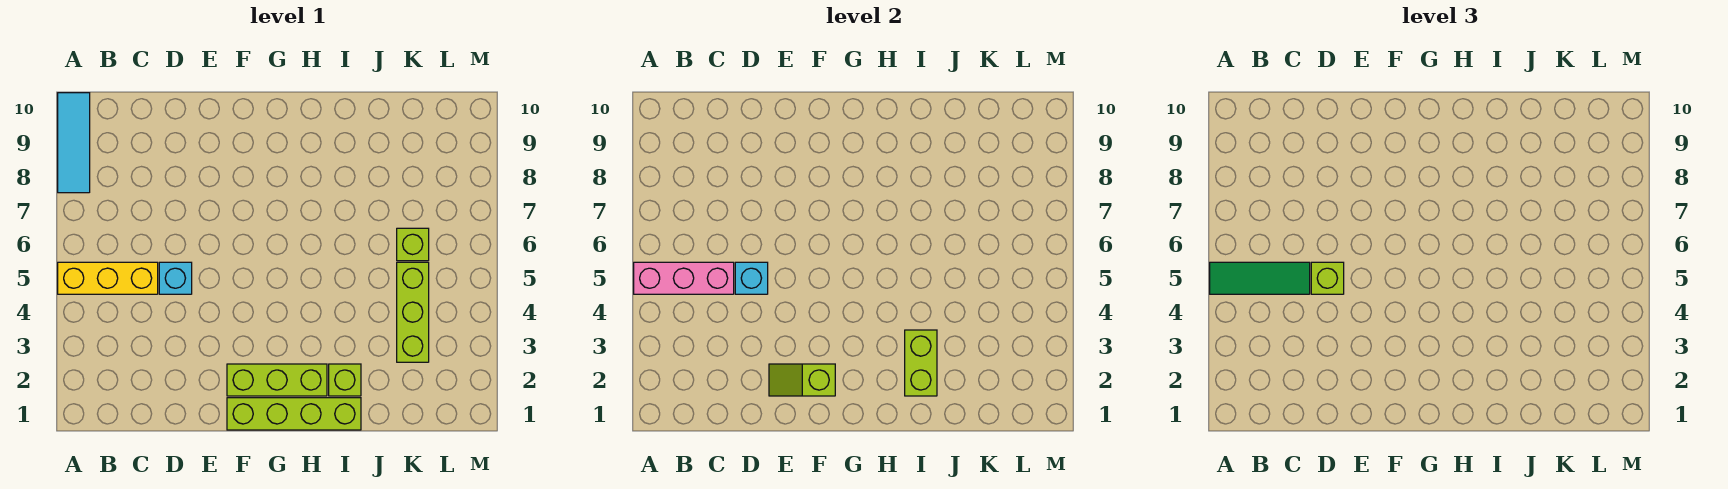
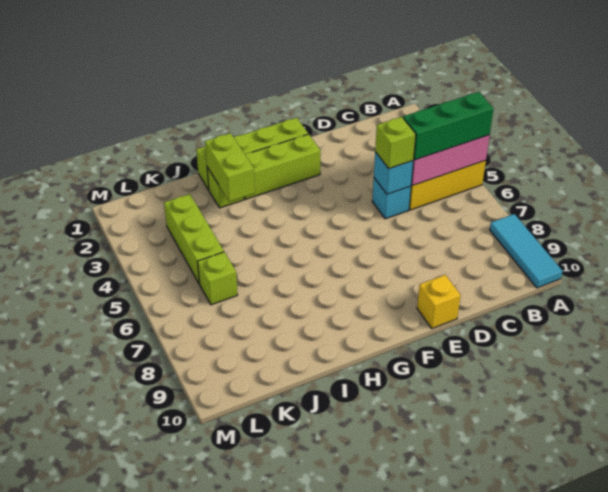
green 1x3 tile [1210,262,1310,294] -> green 1x3 brick [403,92,494,160]
lime 1x2 slope [769,364,835,396] -> none
none -> yellow 1x1 brick [417,275,461,328]

